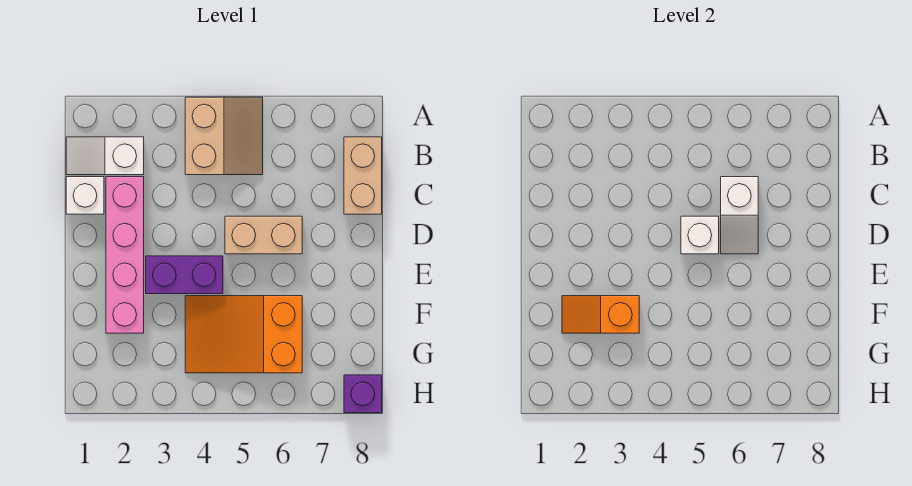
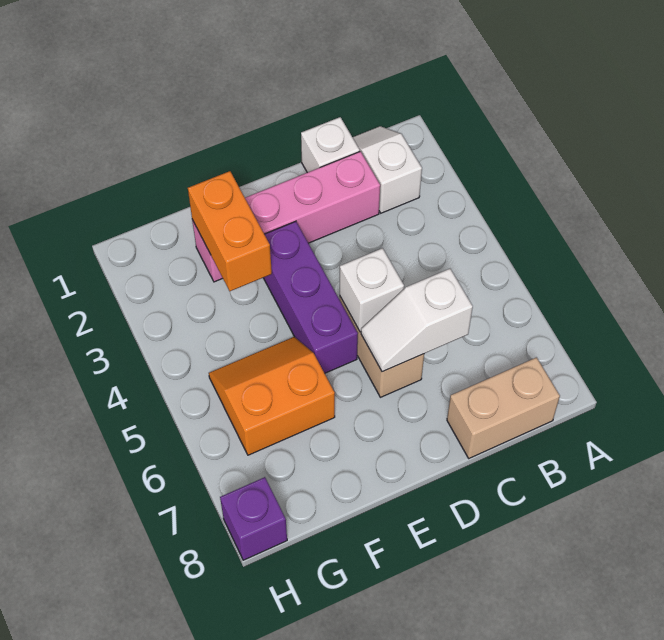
tan 2x2 slope [185,97,263,175] -> none
purple 1x2 brick [146,256,223,294] -> purple 1x3 brick [264,221,358,373]
orange 1x2 slope [562,296,639,333] -> orange 1x2 brick [188,171,272,291]
orange 2x3 slope [185,296,302,373] -> orange 2x2 slope [209,337,335,455]

